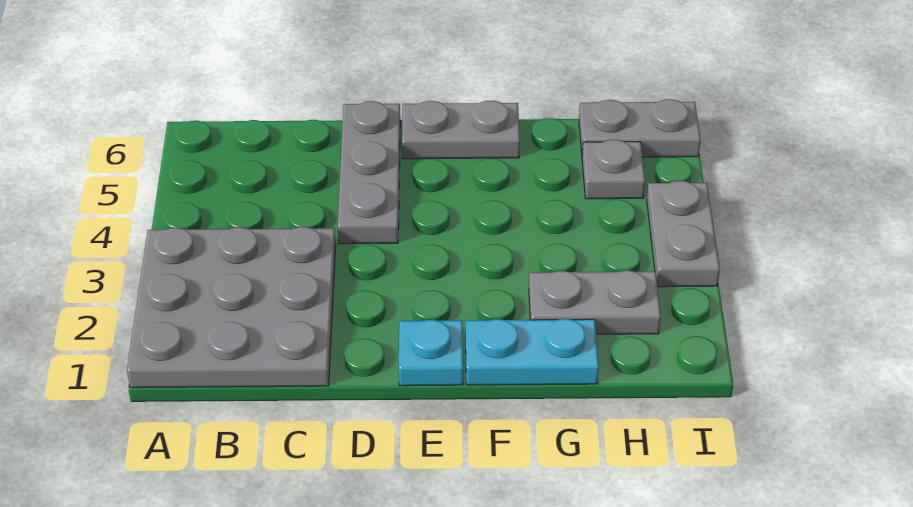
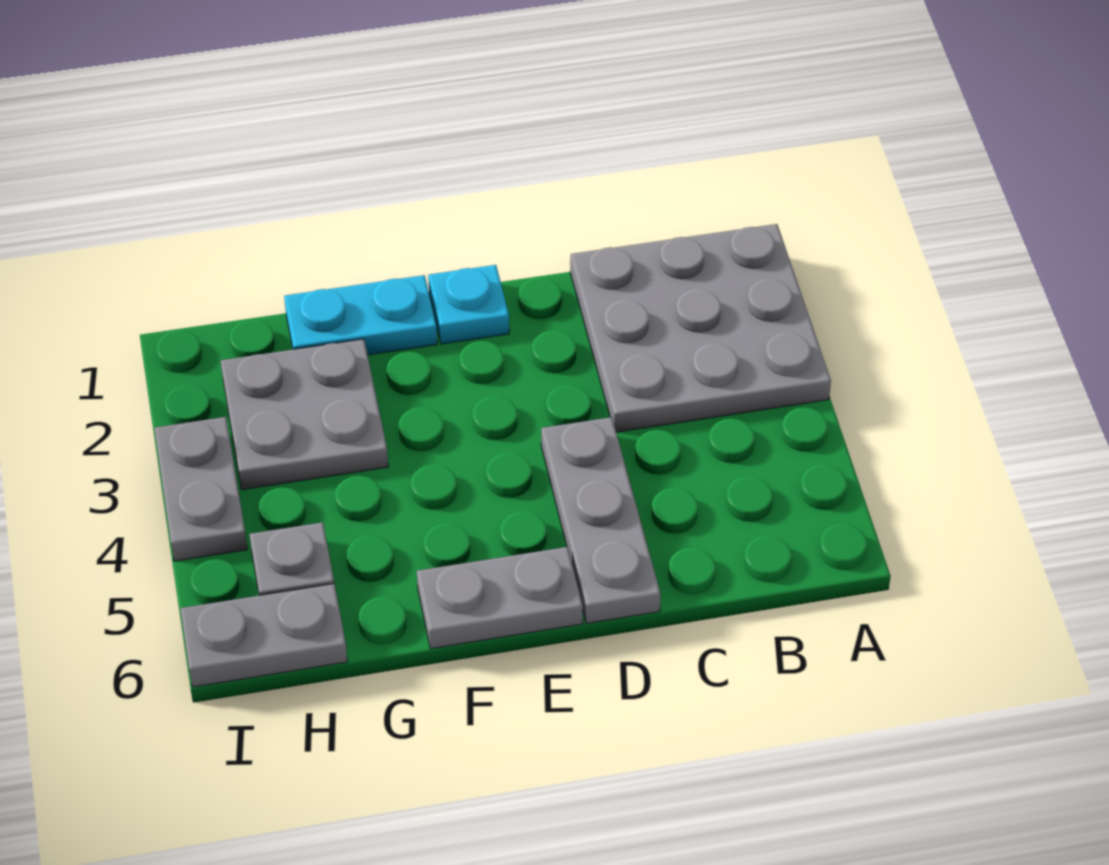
grey 1x2 plate [529,270,661,334] -> grey 2x2 plate [221,339,388,490]

